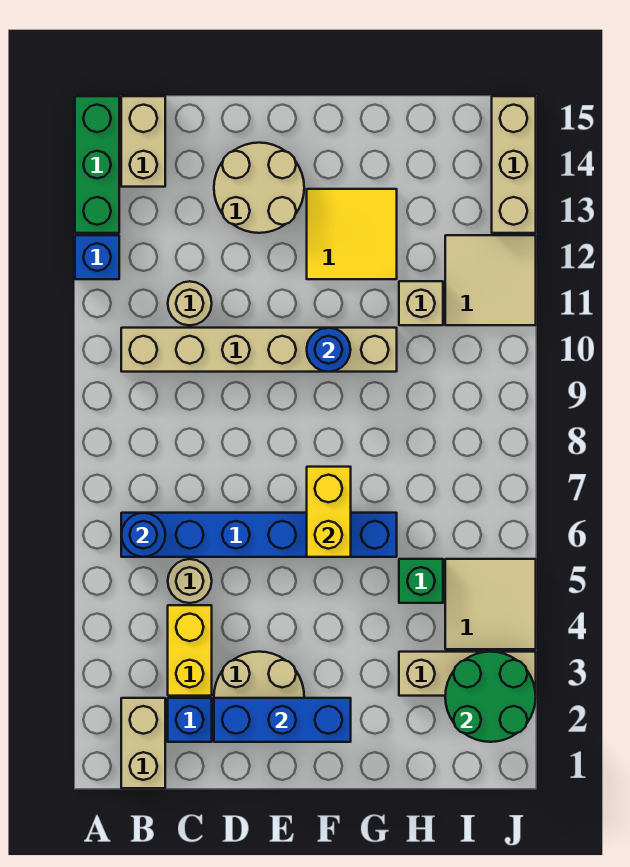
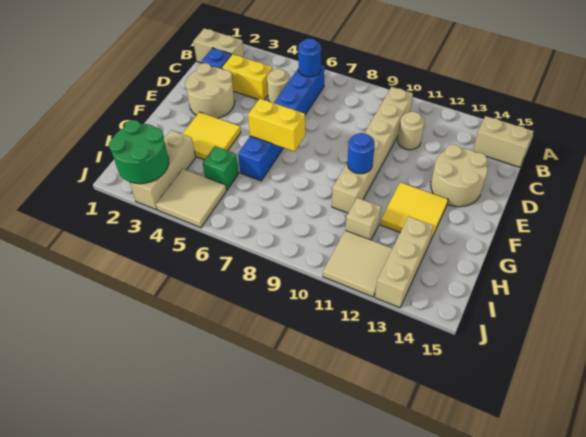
blue 1x1 brick [75,235,119,279] -> none
green 1x3 brick [75,96,119,233] -> none
blue 1x3 brick [214,698,351,742] -> none
none -> yellow 2x2 tile [182,112,241,160]
tan 1x3 brick [492,96,536,233] -> tan 1x3 brick turned to [375,216,433,308]

